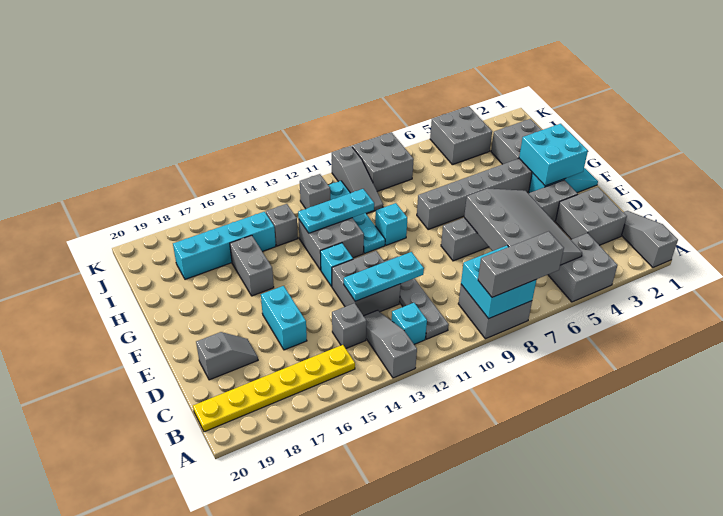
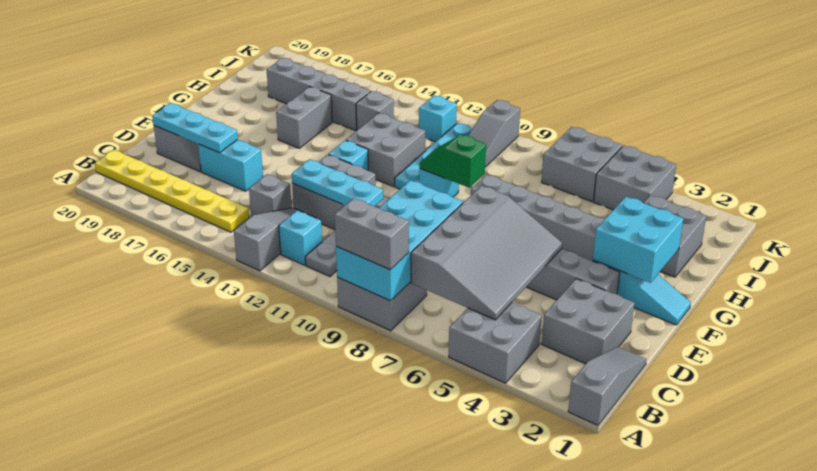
grey 1x3 brick [478,231,564,297] -> grey 1x2 brick [335,198,409,270]
cyan 2x2 brick [461,245,537,319] -> cyan 2x4 brick [336,180,463,301]
cyan 1x2 brick [261,286,307,350] -> cyan 1x2 brick turned to [198,140,263,191]
none -> green 1x2 slope [420,134,486,188]
cyan 1x3 plate [298,189,374,233] -> cyan 1x3 plate moved to [152,103,238,153]
cyan 1x4 brick [173,212,276,279] -> grey 1x4 brick [267,58,371,130]
grey 2x2 brick [352,132,414,191] -> grey 2x2 brick moved to [542,127,622,202]
grey 1x1 brick [300,174,330,209] -> cyan 1x1 brick [419,96,457,142]

